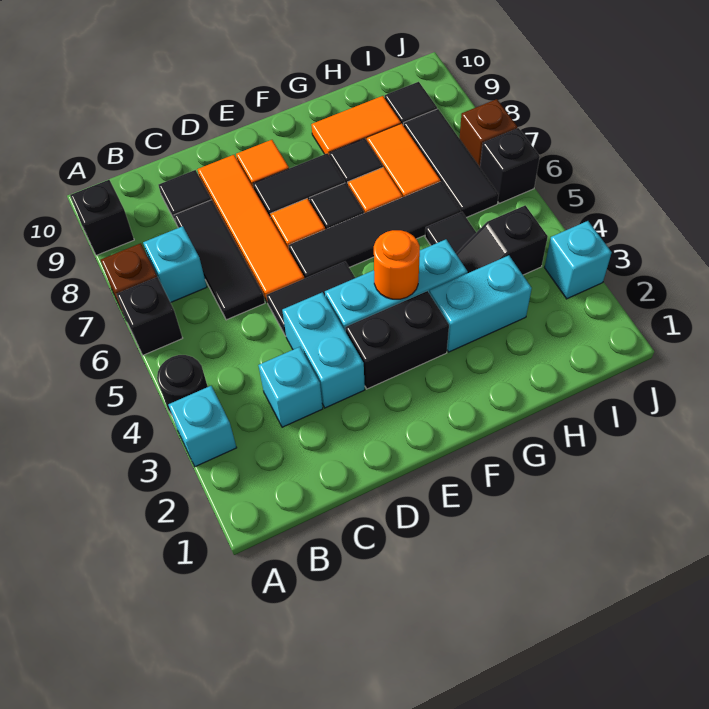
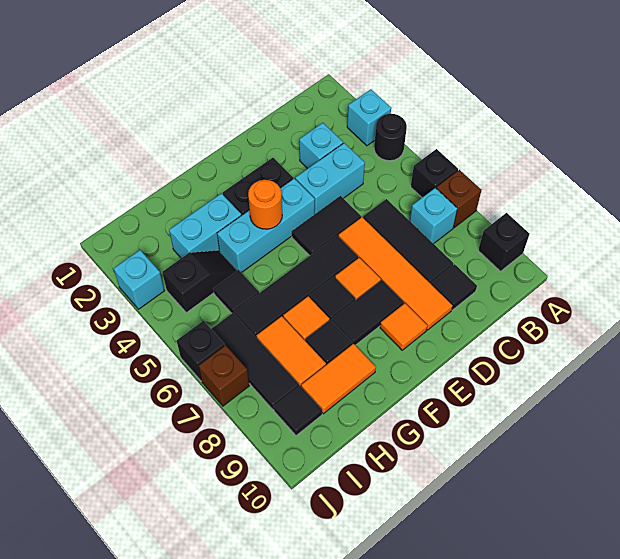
cyan 1x2 brick [282,292,365,408] -> cyan 1x2 brick turned to [295,143,365,214]

